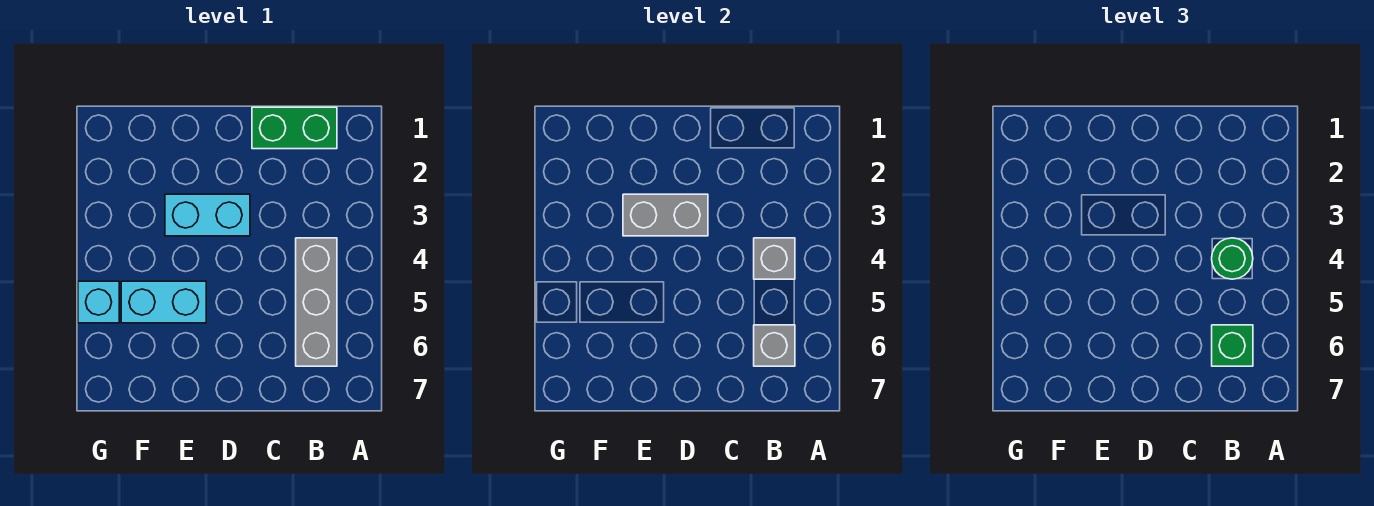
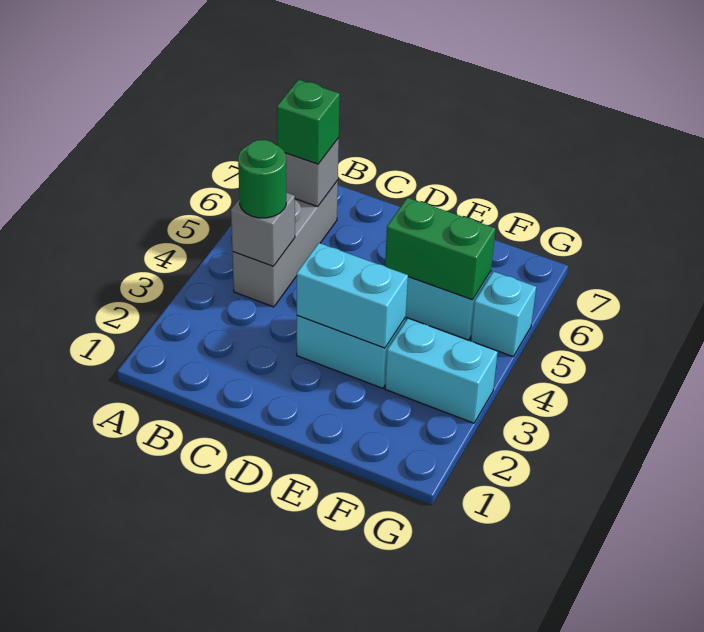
green 1x2 brick [252,107,337,149] -> green 1x2 brick moved to [385,198,496,300]
grey 1x2 brick [623,194,708,236] -> cyan 1x2 brick [297,243,408,348]
none -> cyan 1x2 brick [385,318,498,423]

